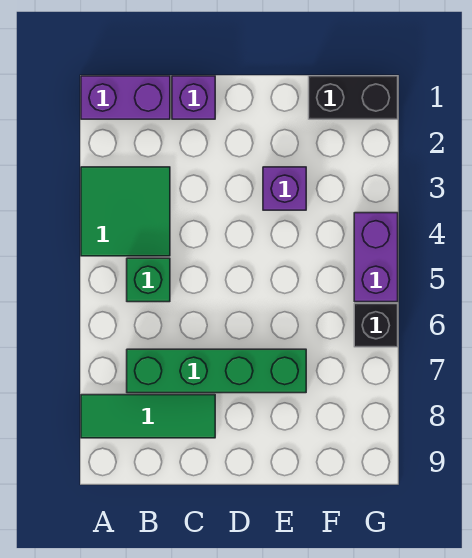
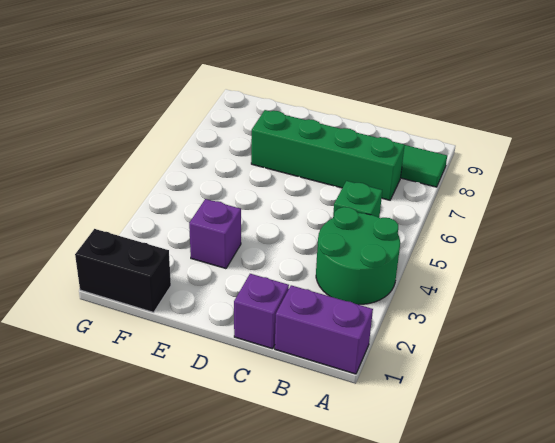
green 2x2 tile [81,167,170,256] -> green 2x2 round brick [316,207,400,305]
purple 1x2 brick [354,213,398,302] -> none
black 1x1 brick [354,304,398,347] -> none

